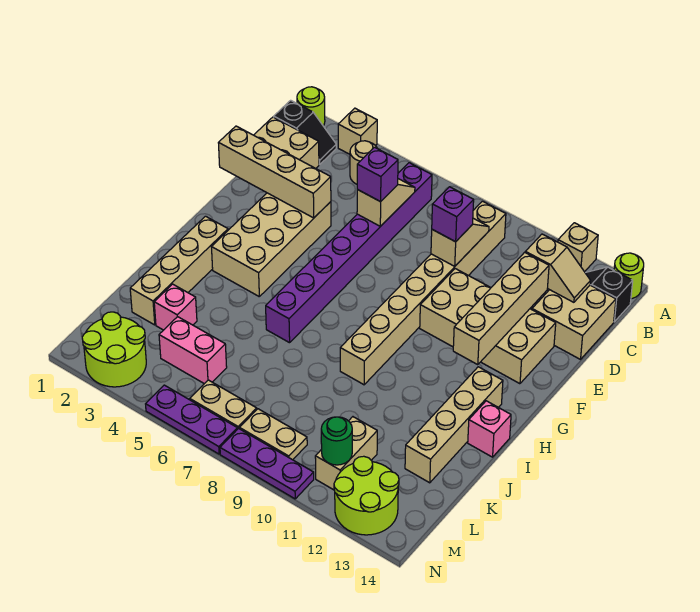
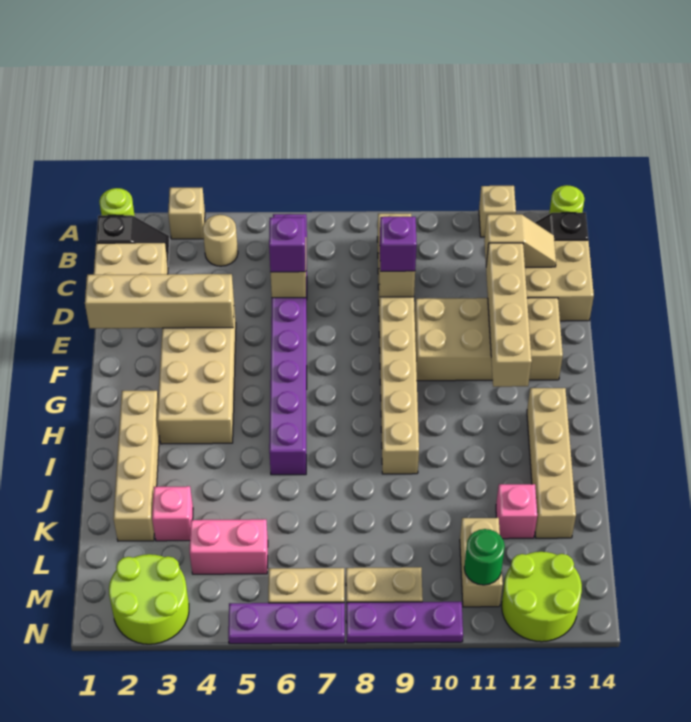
pink 1x1 brick [468,401,511,457] -> pink 1x1 brick moved to [496,484,537,539]

